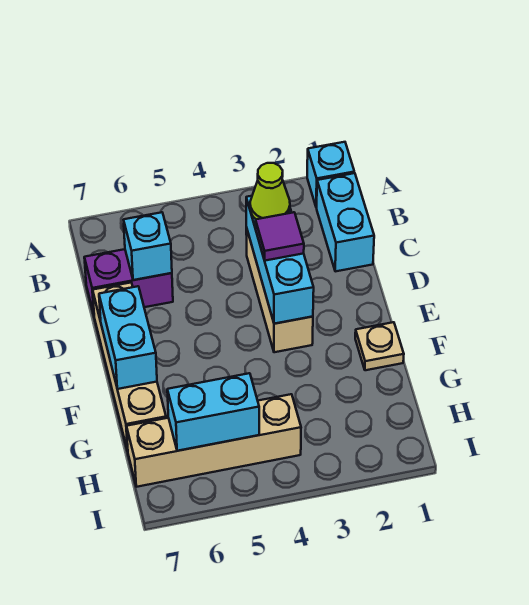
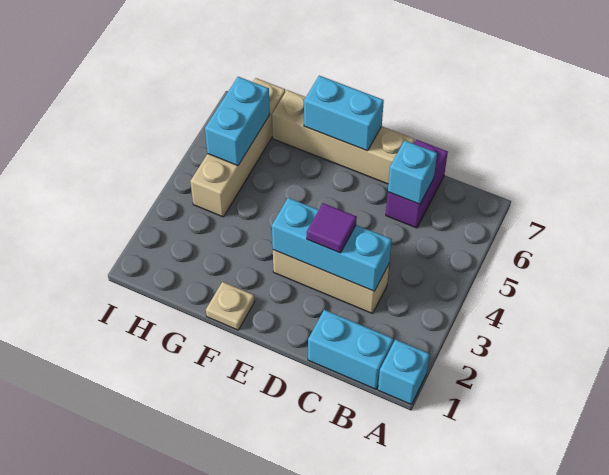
lime 1x1 cone [250,163,290,219] -> none

